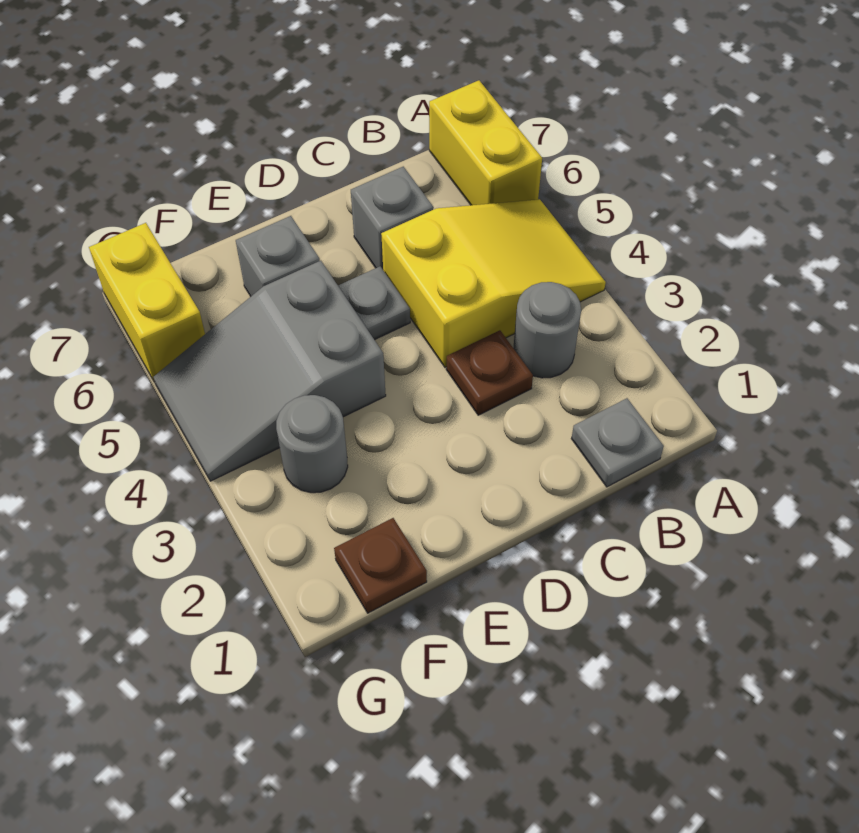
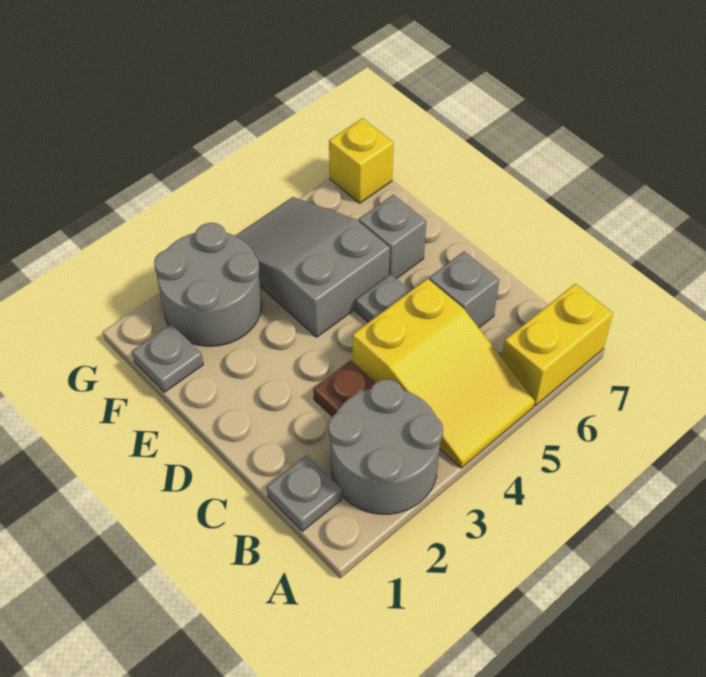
grey 1x1 round brick [513,282,581,378] -> grey 2x2 round brick [328,379,443,514]
brown 1x1 plate [334,518,427,613] -> grey 1x1 plate [132,324,203,392]
grey 1x1 round brick [276,395,348,493] -> grey 2x2 round brick [154,223,262,346]
yellow 1x2 brick [89,223,205,382] -> yellow 1x1 brick [329,118,394,203]

